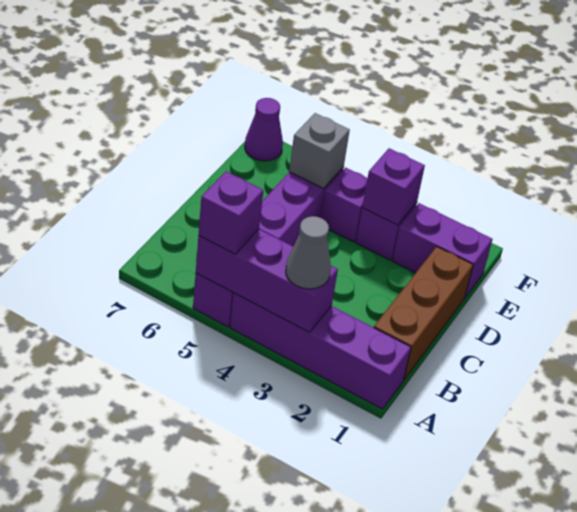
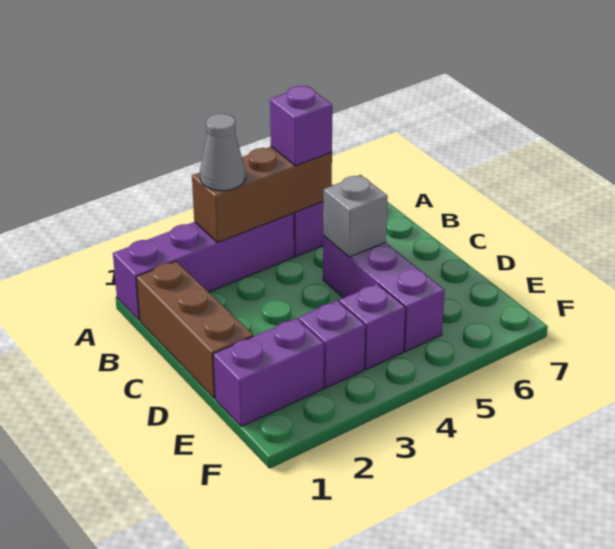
purple 1x3 brick [196,229,338,332] -> brown 1x3 brick [192,147,332,242]
purple 1x1 brick [362,148,425,225] -> none
grey 1x1 brick [289,113,350,188] -> grey 1x1 brick moved to [323,175,388,257]
purple 1x1 cone [245,98,283,161] -> none

